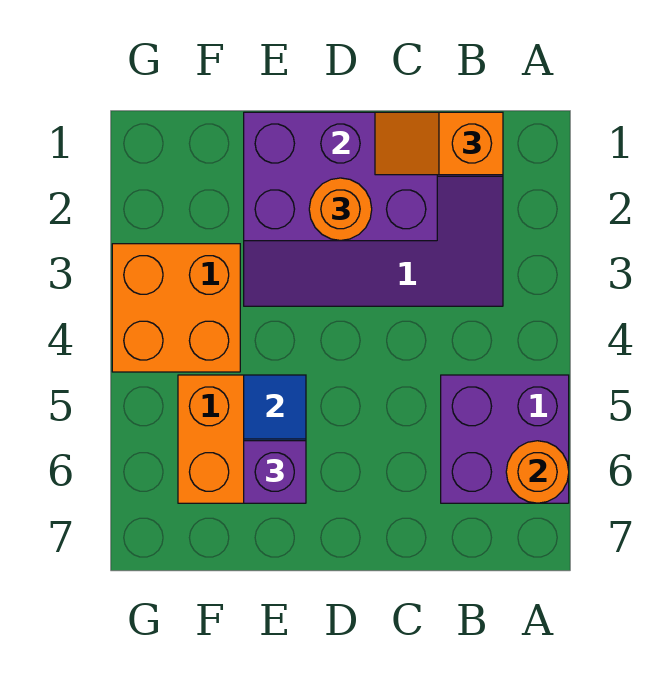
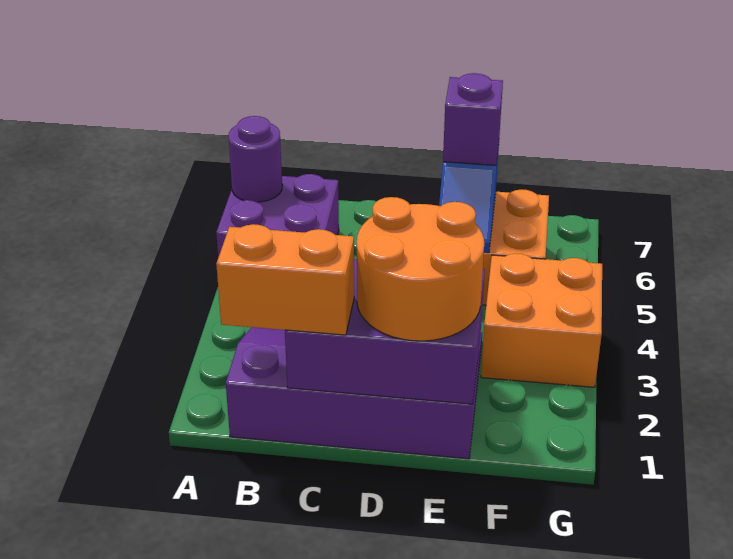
orange 1x1 round brick [506,441,569,503] -> purple 1x1 round brick [229,116,282,202]
orange 1x2 slope [375,112,503,175] -> orange 1x2 brick [216,224,354,335]
orange 1x1 round brick [309,178,372,241] -> orange 2x2 round brick [357,197,484,341]

